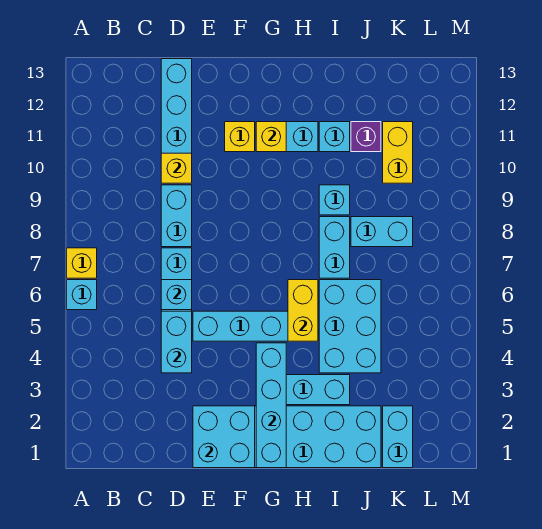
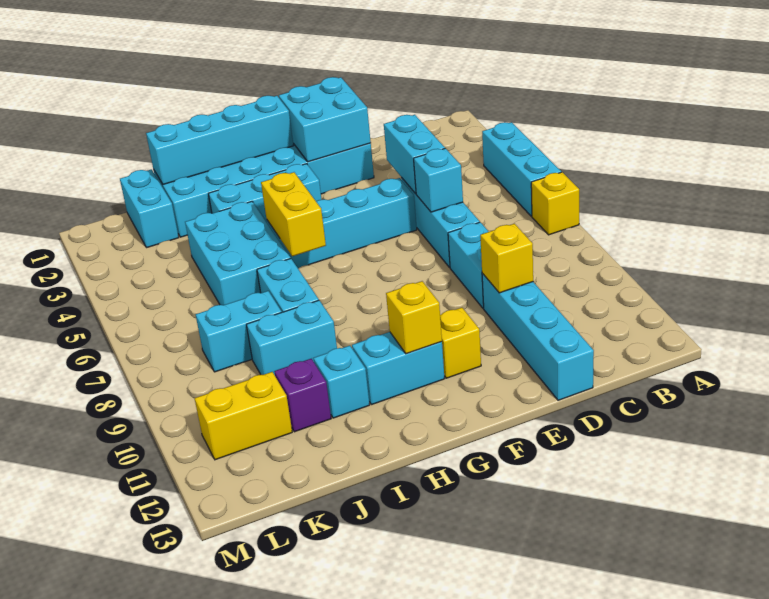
cyan 1x1 brick [67,280,97,310] -> cyan 1x3 brick [482,122,561,216]
cyan 1x4 brick [256,343,286,468] -> cyan 1x4 brick turned to [146,96,293,184]
cyan 1x1 brick [319,185,350,215] -> cyan 1x2 brick [246,300,337,375]
yellow 1x2 brick [383,122,413,183] -> yellow 1x2 brick turned to [194,372,292,460]

